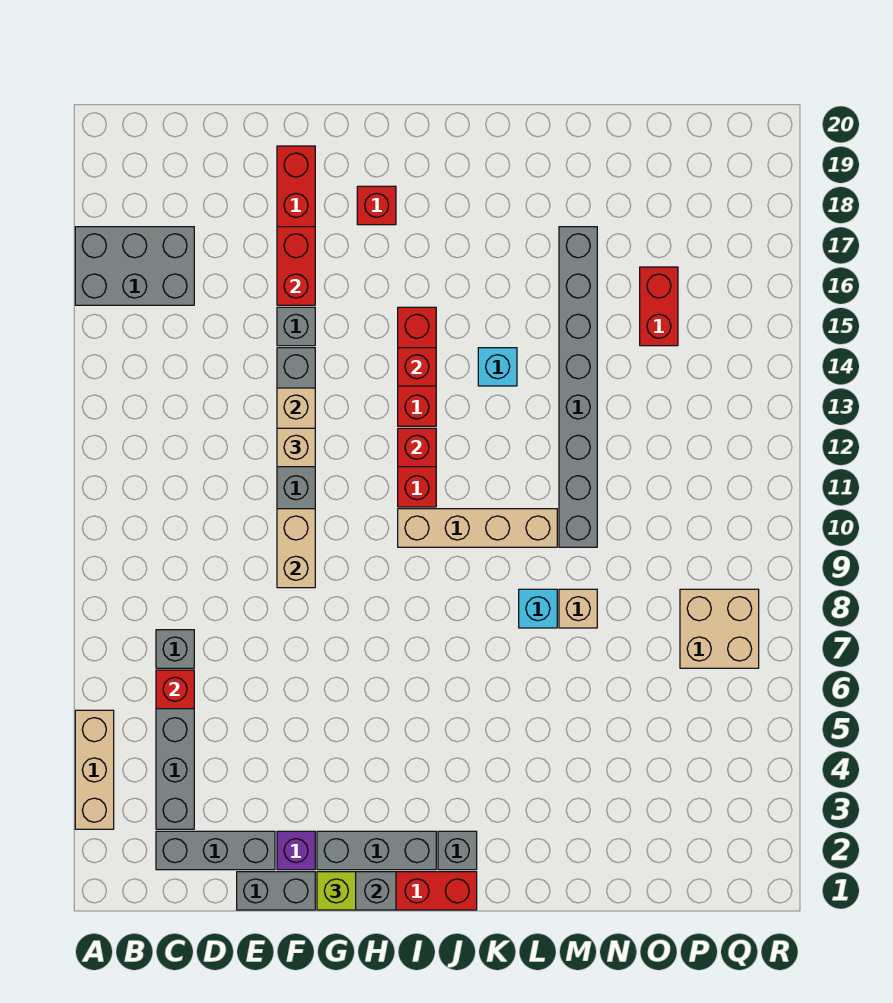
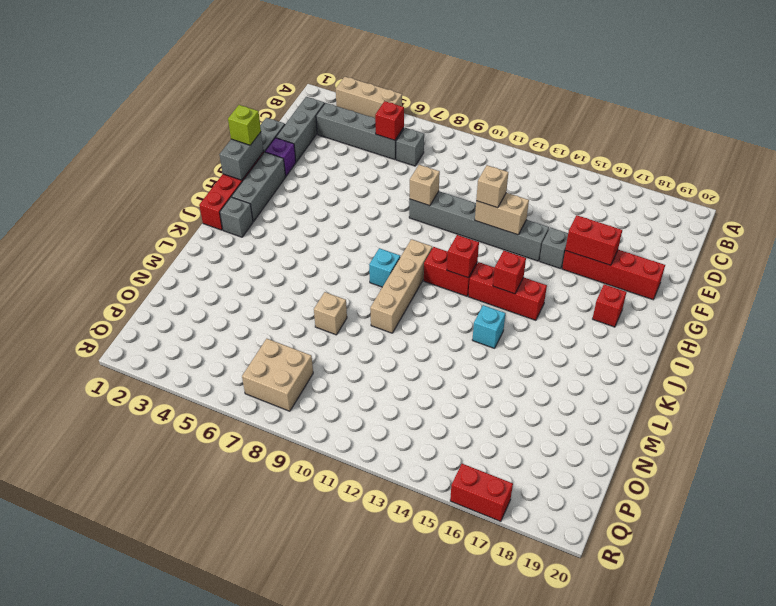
grey 2x3 brick [75,227,194,305] -> none
tan 1x2 brick [277,509,315,588] -> tan 1x1 brick [409,165,440,206]
cyan 1x1 brick [519,589,557,628] -> cyan 1x1 brick moved to [369,248,400,287]
grey 1x8 brick [559,227,597,547] -> none
red 1x2 brick [640,267,678,346] -> red 1x2 brick moved to [450,464,513,521]

